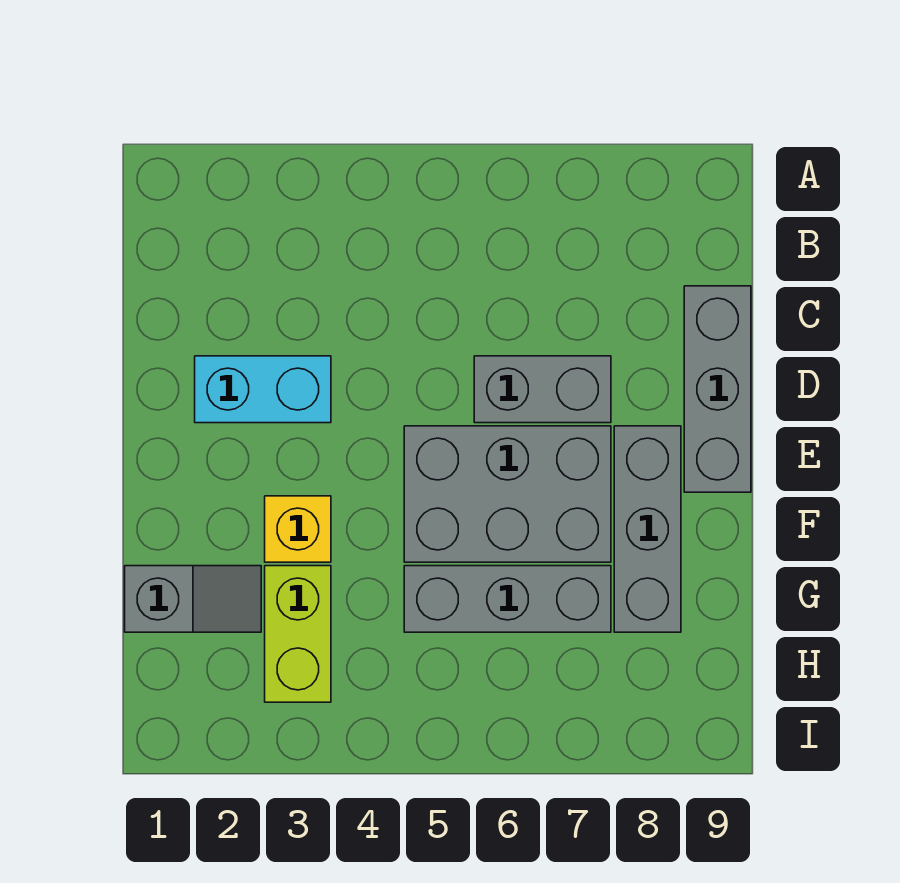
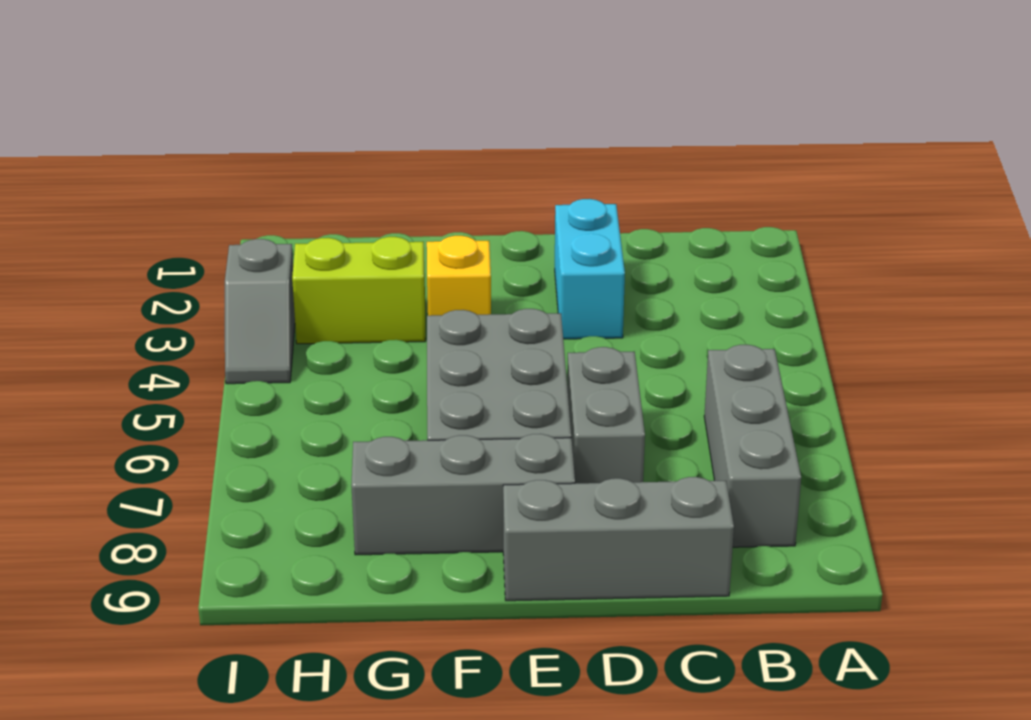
grey 1x2 slope [125,566,261,632] -> grey 1x2 slope moved to [225,239,295,384]
grey 1x3 brick [404,566,611,632] -> grey 1x3 brick moved to [704,345,801,547]

